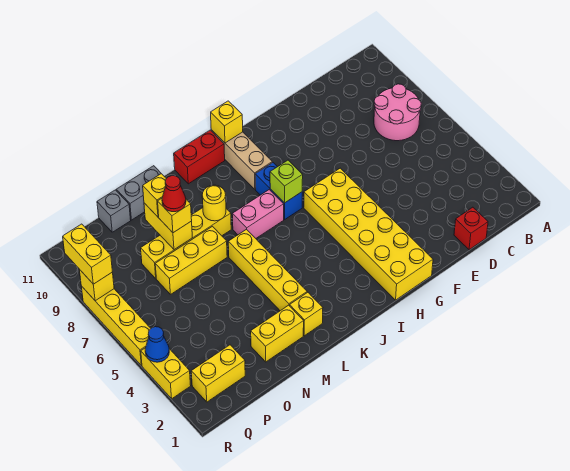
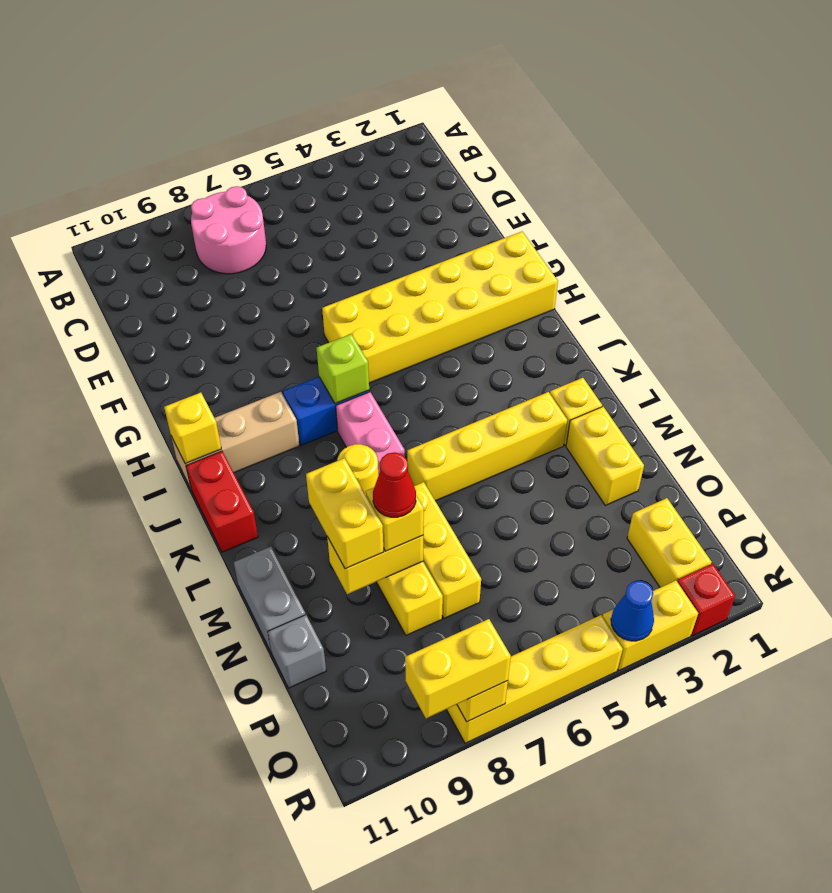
red 1x1 brick [454,207,488,250] -> red 1x1 brick moved to [677,563,735,636]
yellow 1x1 brick [143,174,166,217] -> yellow 1x2 brick [306,458,384,569]

